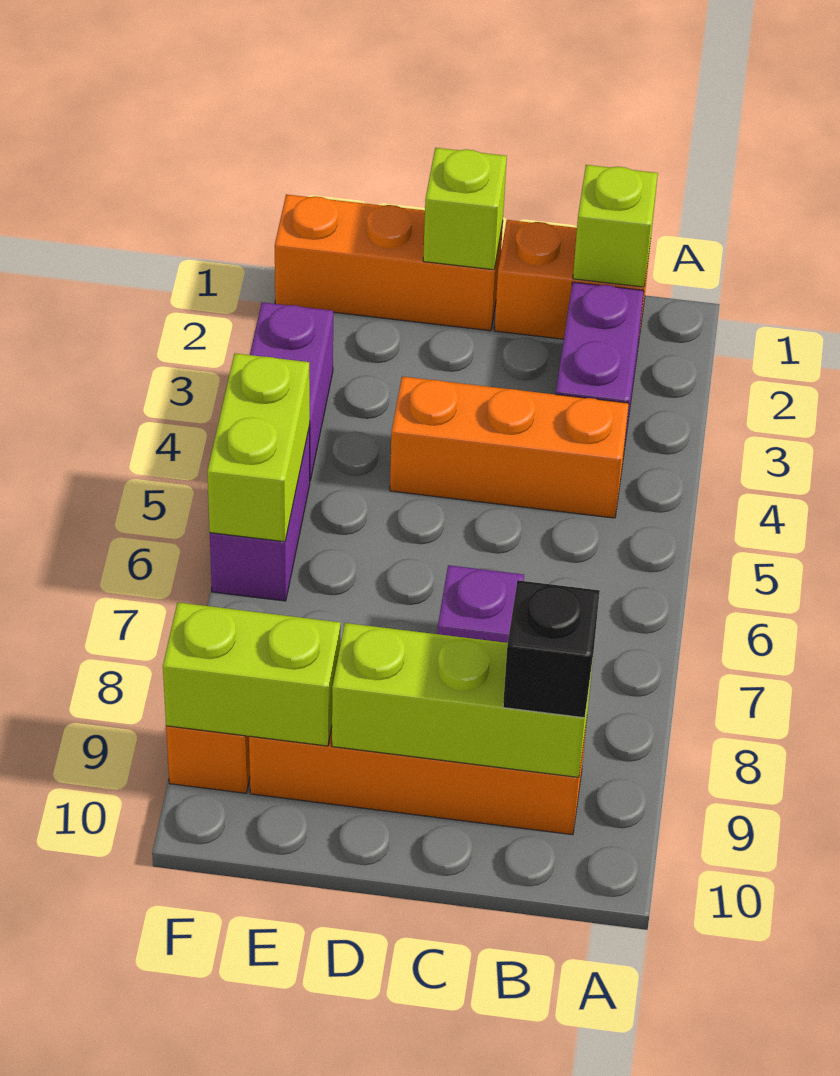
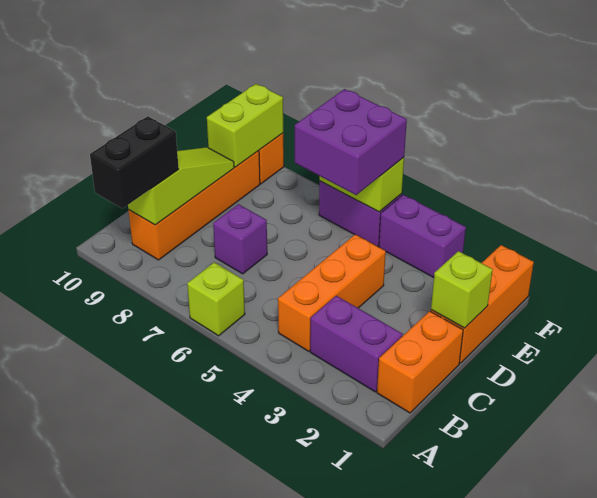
lime 1x1 brick [573,165,658,287] -> lime 1x1 brick moved to [187,262,245,336]
lime 1x3 brick [332,623,593,777] -> lime 1x3 slope [128,147,234,225]
black 1x1 brick [503,580,600,718] -> black 1x2 brick [90,116,179,208]
none -> purple 2x2 brick [295,89,407,195]

